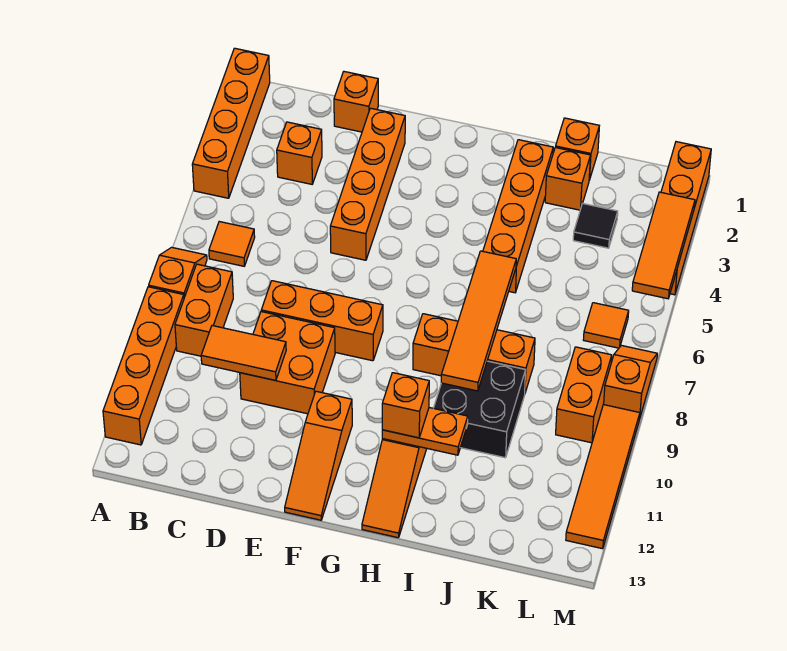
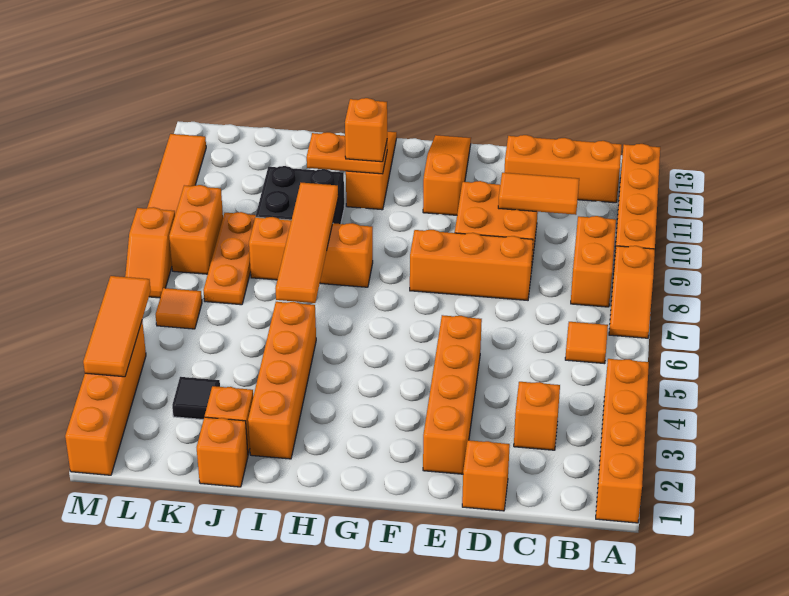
none -> orange 1x3 brick [504,135,622,203]
none -> orange 1x3 plate [203,212,256,305]

